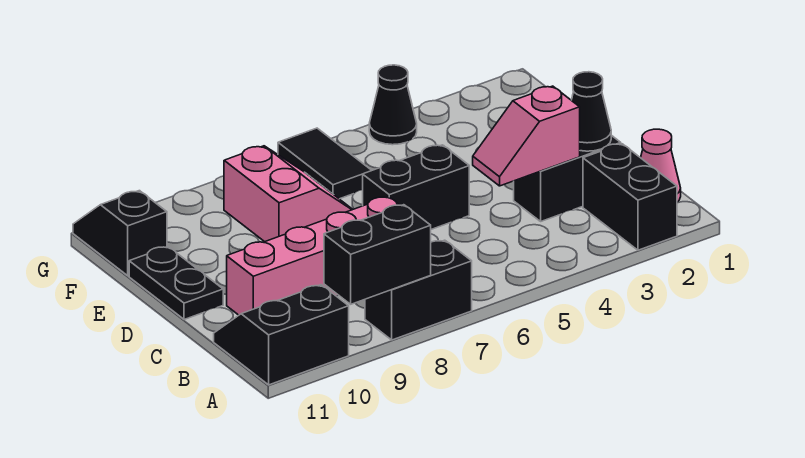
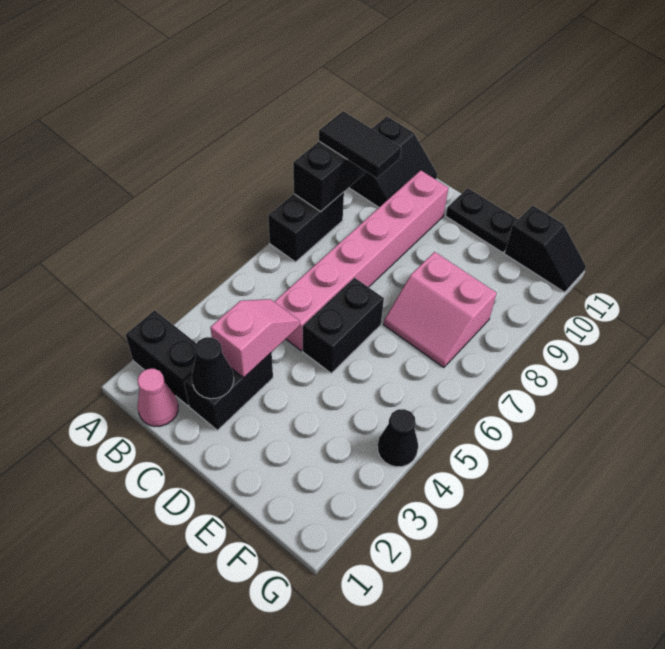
pink 1x4 brick [227,197,399,315] -> pink 1x6 brick [274,170,448,351]
black 1x2 tile [278,128,372,199] -> black 1x2 tile moved to [319,111,401,178]

